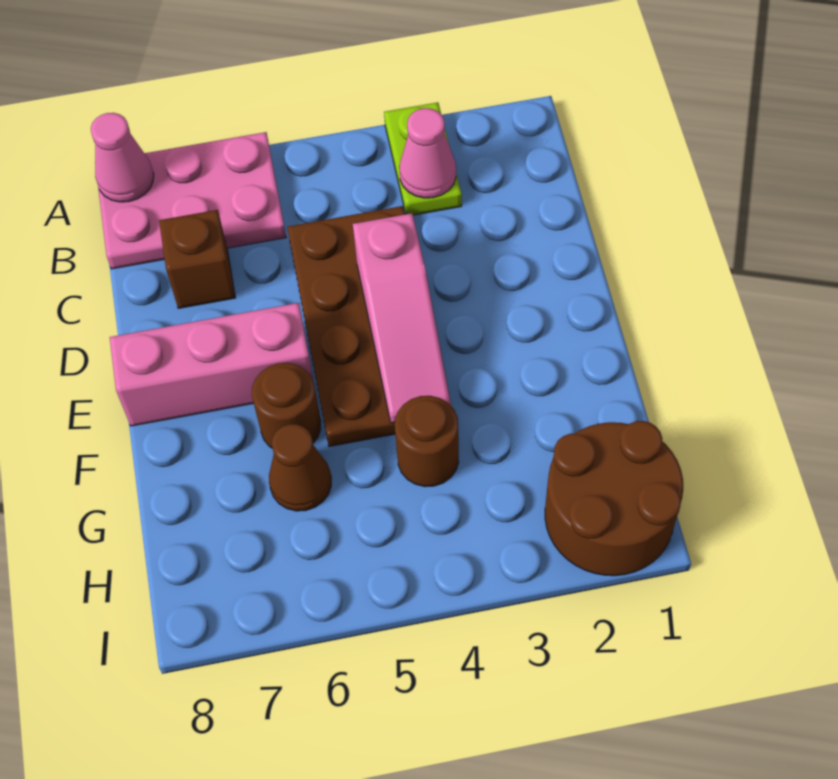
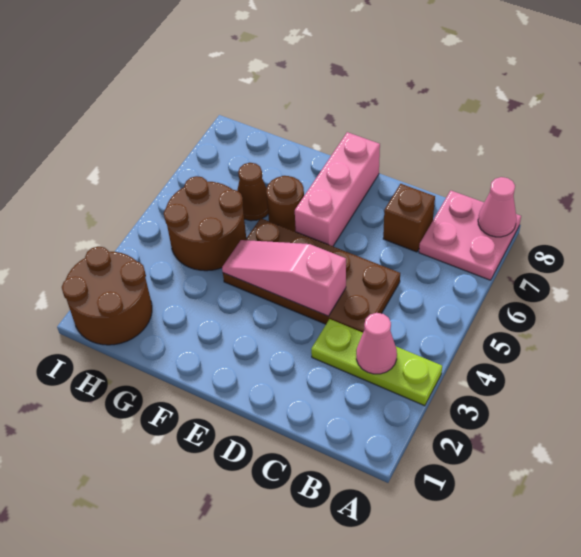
lime 1x2 plate [384,102,462,215] -> lime 1x3 plate [311,319,442,406]
pink 2x3 plate [98,132,286,269] -> pink 2x2 plate [419,191,521,280]
brown 1x1 round brick [394,396,459,487] -> brown 2x2 round brick [164,176,246,271]

